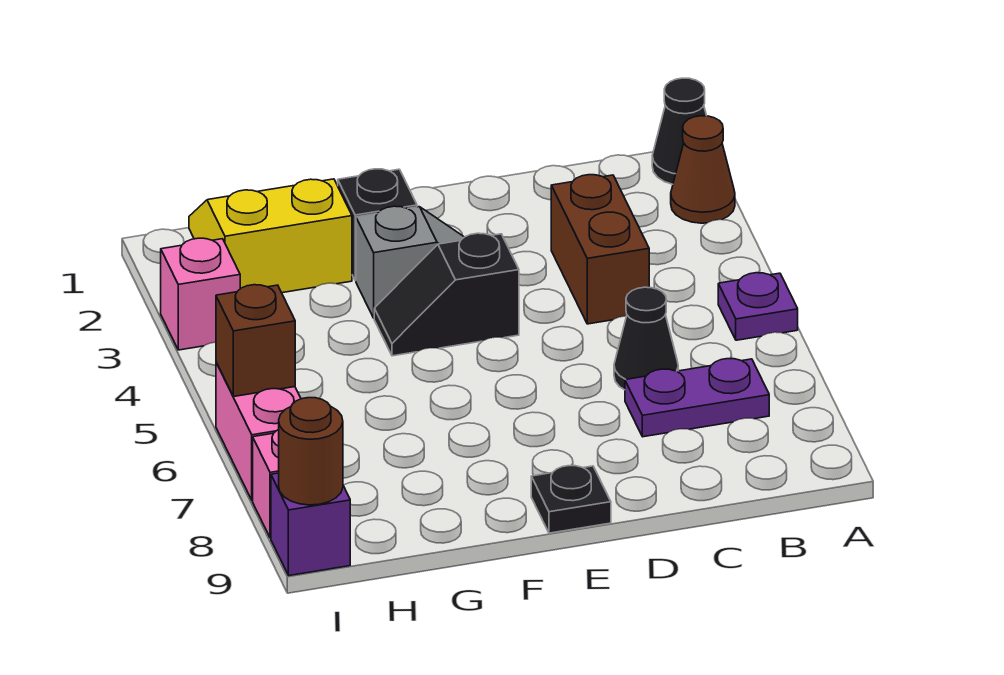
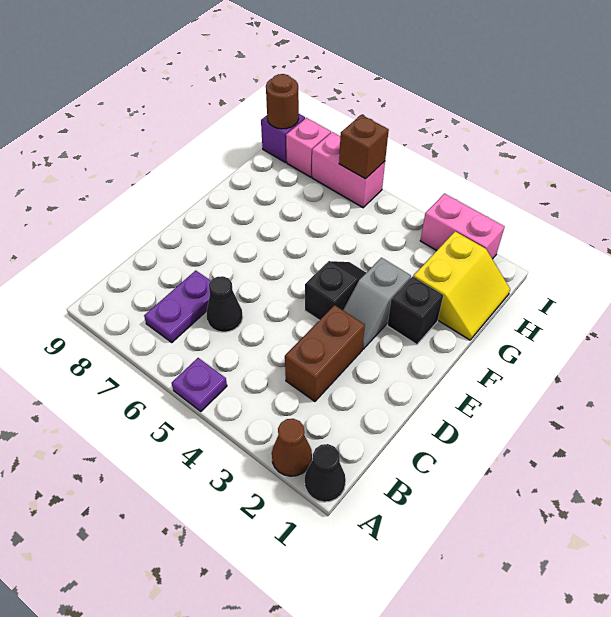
brown 1x2 brick [551,175,649,324] -> brown 1x2 brick turned to [285,305,365,401]
black 1x1 plate [531,466,611,533] -> none
pink 1x1 brick [161,238,240,350] -> pink 1x2 brick [420,194,505,259]

